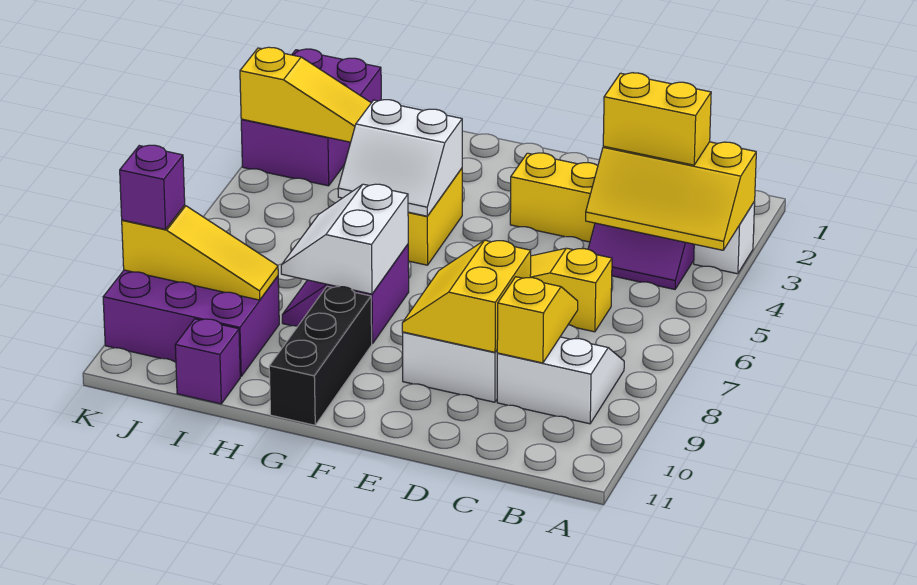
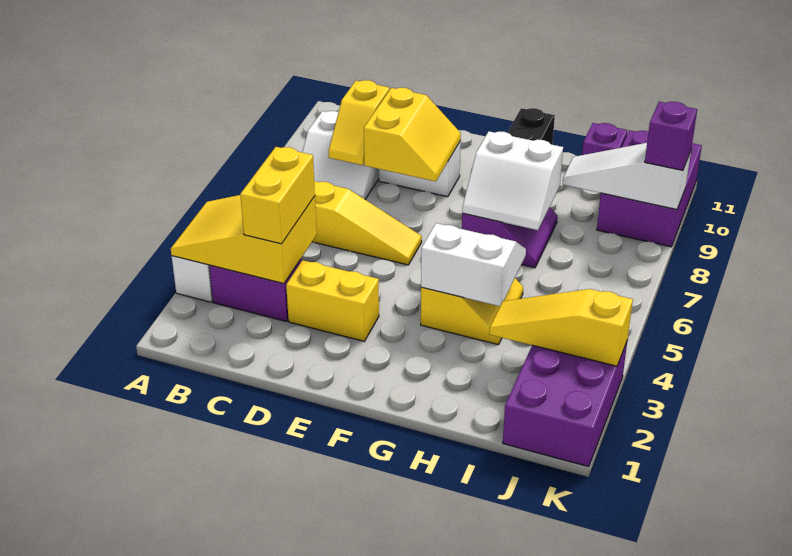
yellow 2x3 slope [586,142,756,250] -> yellow 2x3 slope turned to [171,195,317,284]
yellow 1x2 brick [603,73,711,165] -> yellow 1x2 brick turned to [240,147,315,244]
white 2x2 slope [281,184,408,294] -> white 2x2 slope turned to [462,131,563,230]
purple 2x3 brick [103,270,279,377] -> purple 2x3 brick turned to [597,130,702,247]
yellow 1x3 slope [122,205,278,300] -> white 1x3 slope [563,143,691,210]

